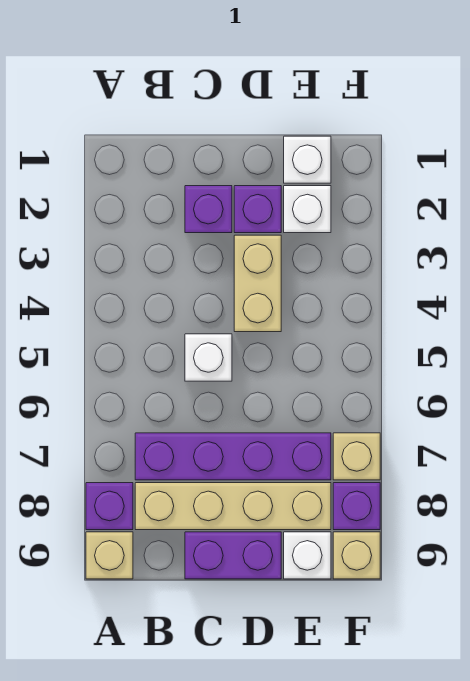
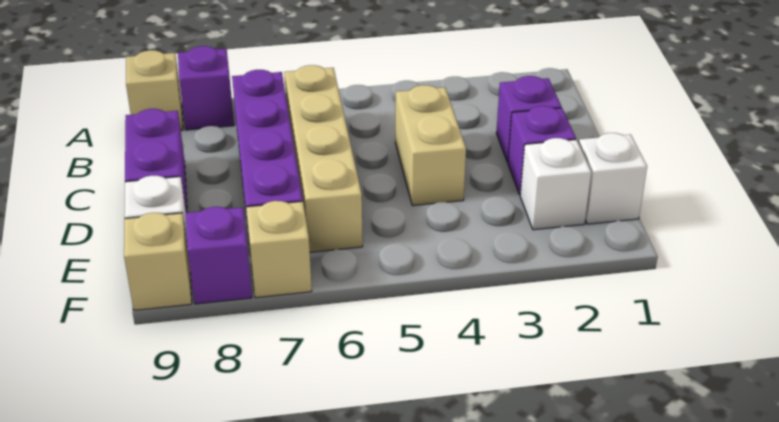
tan 1x4 brick [135,483,331,530] -> tan 1x4 brick moved to [284,65,363,252]
white 1x1 brick [185,334,232,381] -> none
tan 1x2 brick [234,235,281,332] -> tan 1x2 brick turned to [395,85,466,206]

